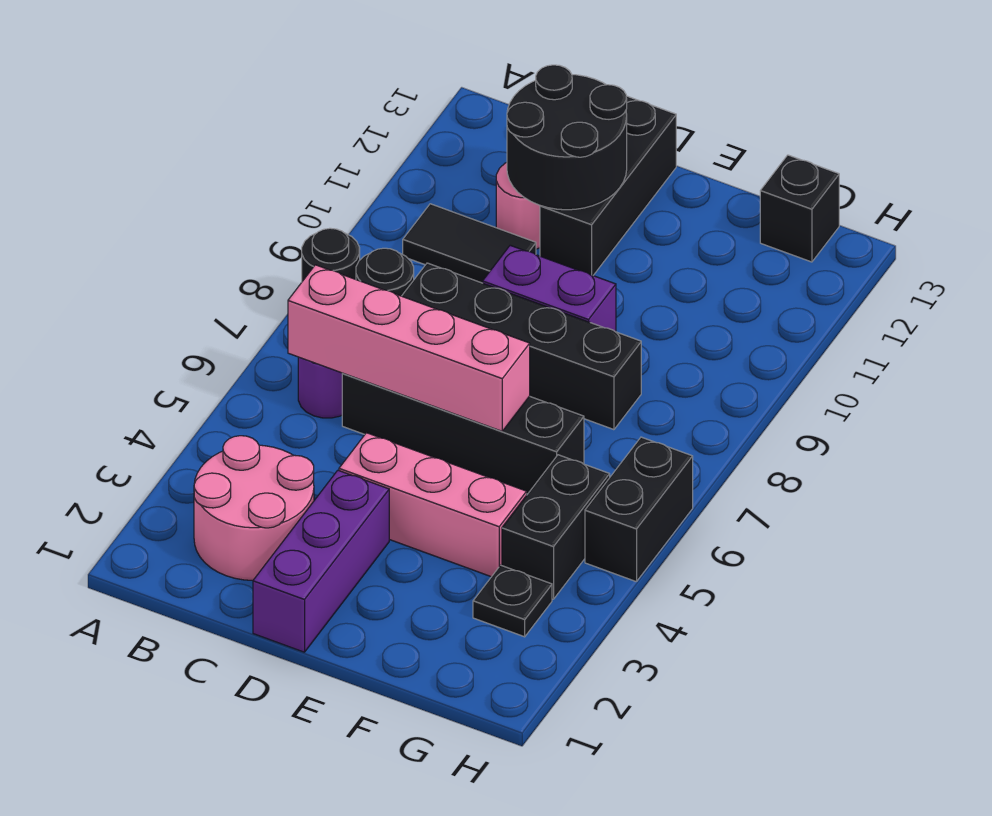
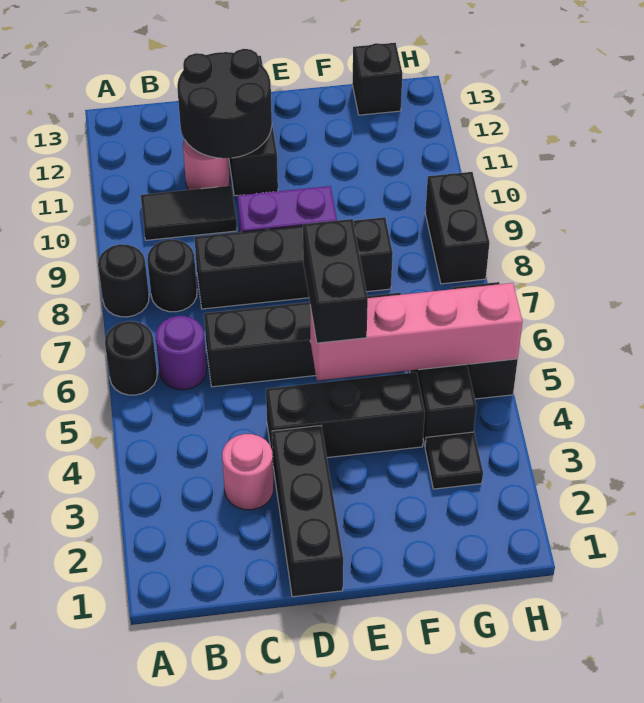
none -> black 1x1 round brick [105,321,157,395]
pink 2x2 round brick [194,436,314,580] -> pink 1x1 round brick [222,434,274,510]
pink 1x4 brick [288,265,530,431] -> pink 1x4 brick moved to [310,283,523,381]
purple 1x3 brick [253,470,389,652] -> black 1x3 brick [272,426,343,597]
pink 1x3 brick [339,433,527,577] -> black 1x3 brick [266,372,425,458]
none -> black 1x2 brick [303,219,368,343]
none -> black 1x2 brick [425,172,490,284]

